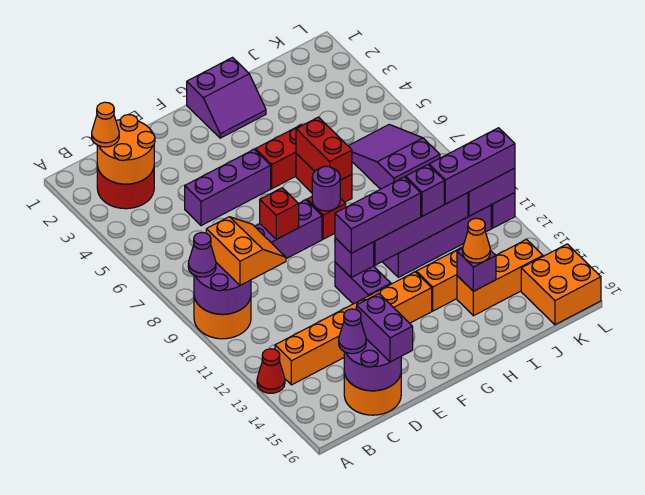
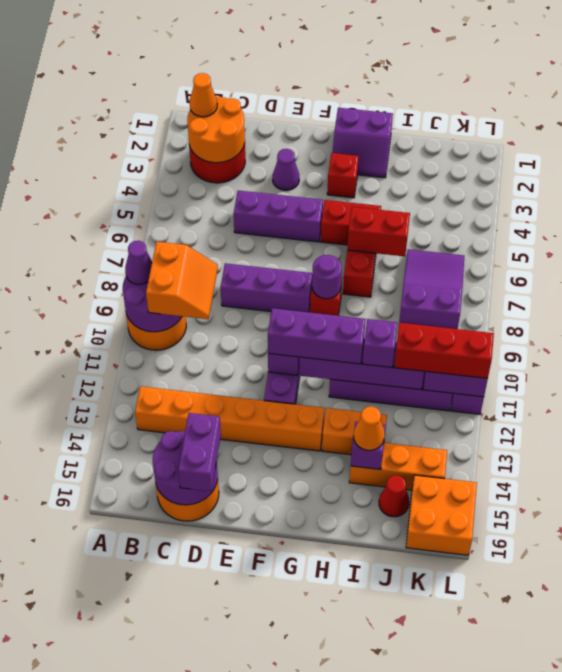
red 1x1 cone [257,349,285,393] -> red 1x1 cone moved to [379,475,409,517]
purple 1x1 cone [339,309,366,354] -> purple 1x1 cone moved to [273,149,299,190]
red 1x1 brick [260,188,299,239] -> red 1x1 brick moved to [327,153,359,198]
red 1x2 brick [296,117,352,180] -> red 1x2 brick turned to [347,207,410,256]
purple 1x3 brick [429,128,515,204] -> red 1x3 brick [394,323,494,379]

